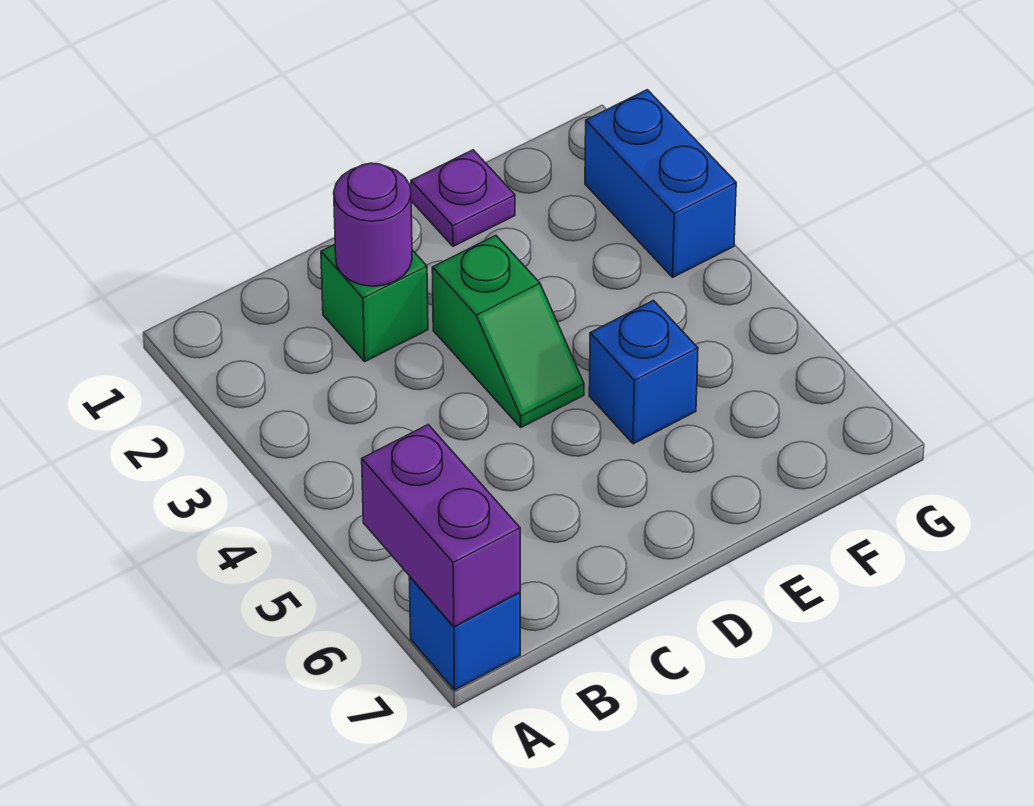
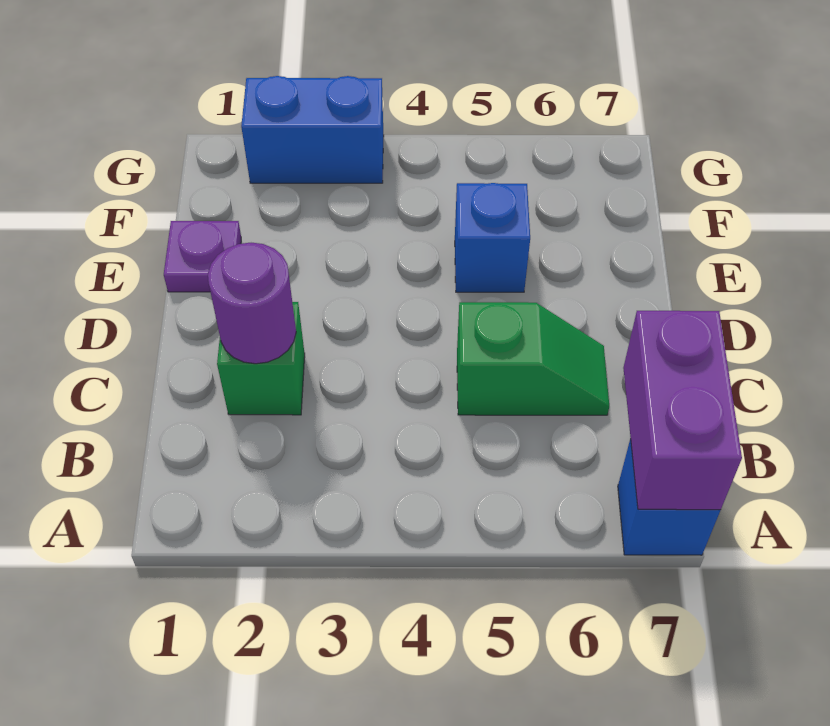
purple 1x2 brick [362,425,520,627] -> purple 1x2 brick turned to [623,311,742,510]
green 1x2 slope [432,235,584,427] -> green 1x2 slope moved to [457,302,609,415]

